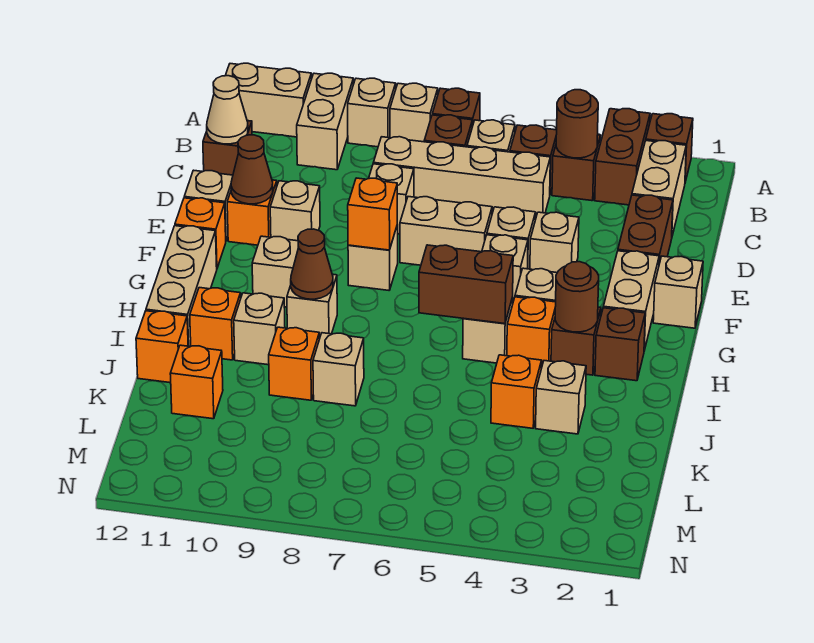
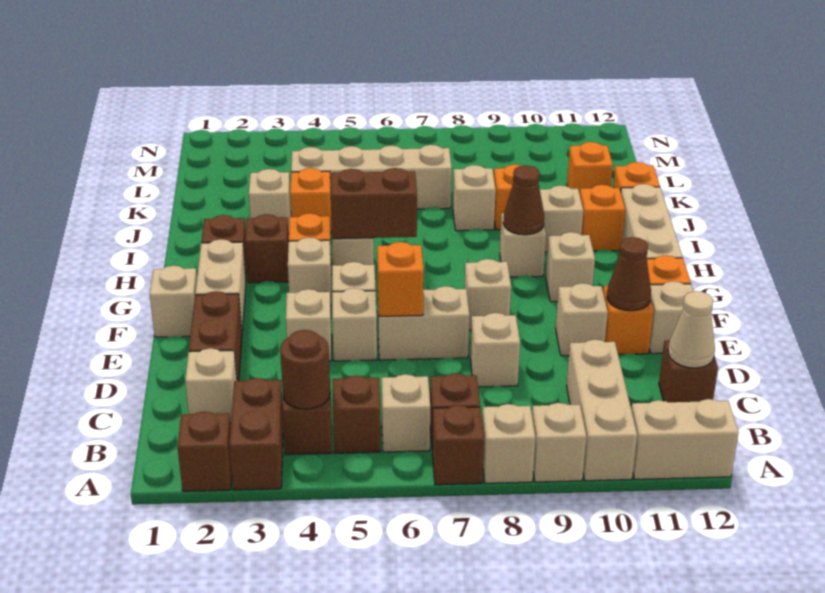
tan 1x2 brick [297,73,354,170] -> tan 1x3 brick [567,340,637,481]
tan 1x2 brick [632,140,686,236] -> tan 1x1 brick [185,348,237,424]
tan 1x4 brick [373,137,550,220] -> tan 1x4 brick moved to [291,145,452,209]
orange 1x1 brick [348,178,397,250] -> orange 1x1 brick moved to [377,242,424,316]
brown 1x1 round brick [555,262,599,332] -> none

